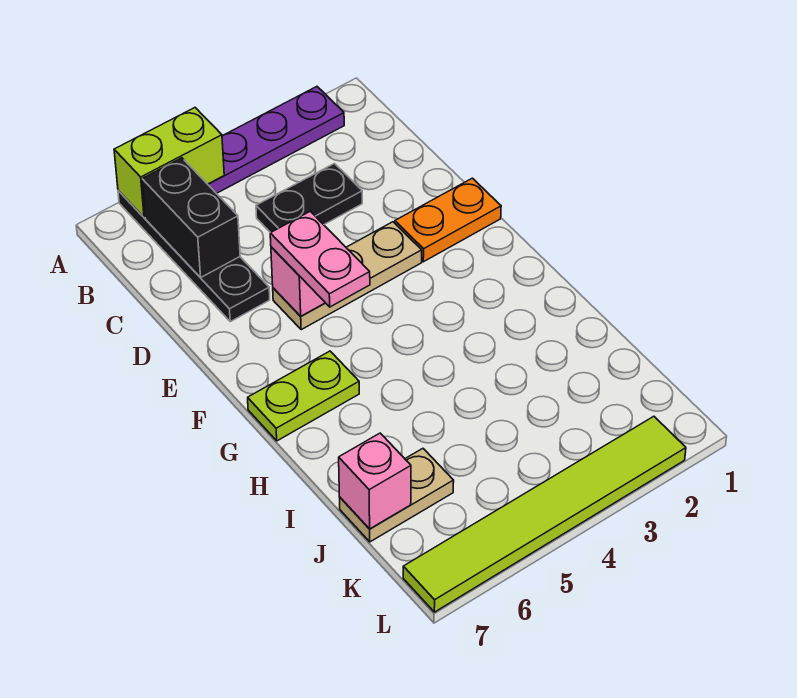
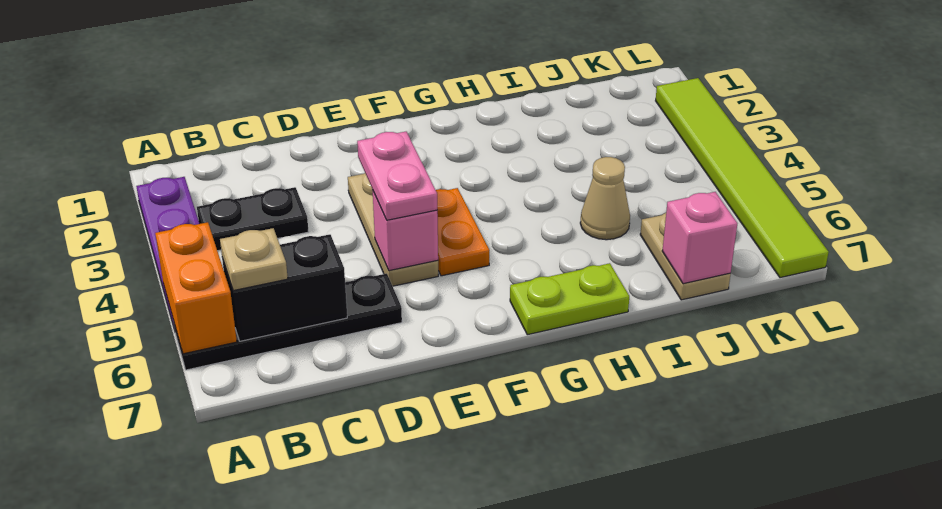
lime 1x2 brick [114,108,224,218] -> orange 1x2 brick [155,222,237,354]
none -> tan 1x1 plate [220,228,288,291]
black 1x2 plate [256,164,362,233] -> black 1x2 plate turned to [197,187,309,251]
orange 1x2 plate [395,178,501,262] -> orange 1x2 plate moved to [436,188,489,276]
pink 1x2 plate [270,211,370,307] -> pink 1x2 plate turned to [357,132,437,220]
lime 1x2 plate [248,351,359,441] -> lime 1x2 plate turned to [510,263,629,335]
none -> tan 1x1 cone [580,157,630,240]

